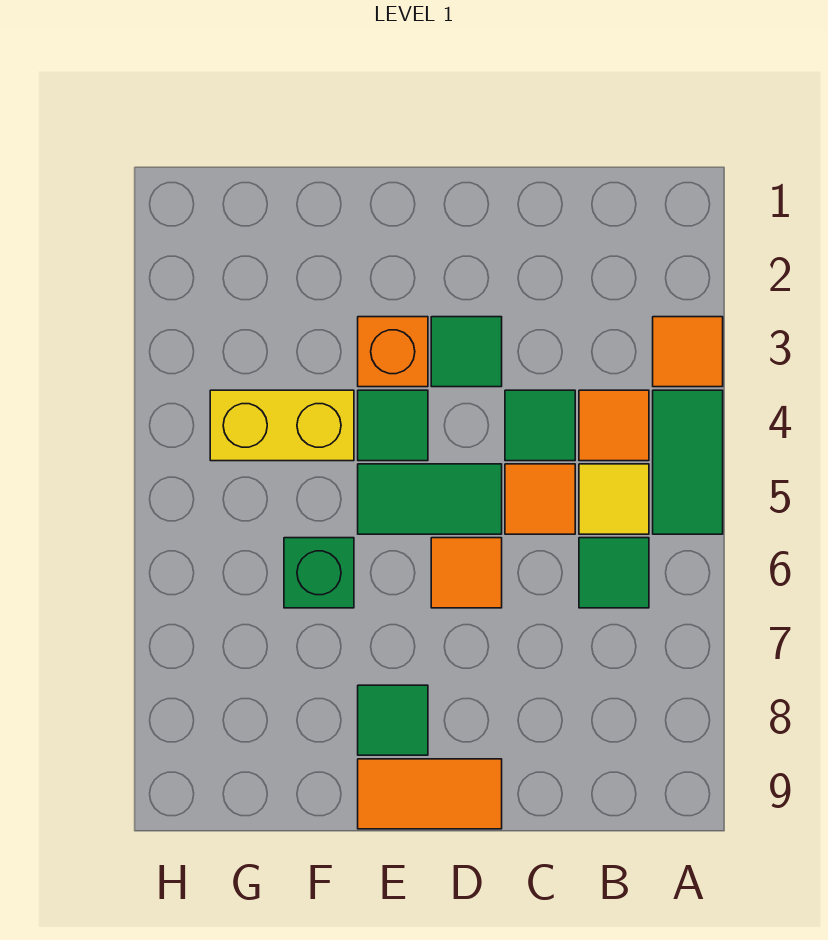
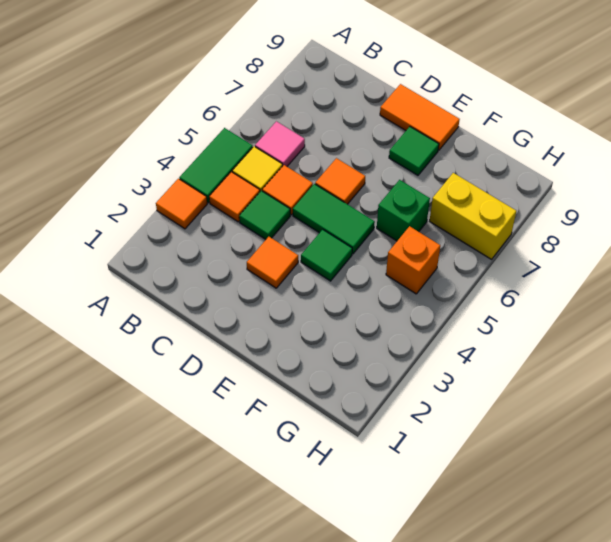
green 1x1 tile [579,538,649,608] -> pink 1x1 tile [255,121,305,166]
green 1x1 tile [431,317,502,387] -> orange 1x1 tile [247,237,298,288]
orange 1x1 brick [358,317,428,387] -> orange 1x1 brick moved to [386,226,440,294]
yellow 1x2 brick [210,390,354,461] -> yellow 1x2 brick moved to [430,173,516,259]

